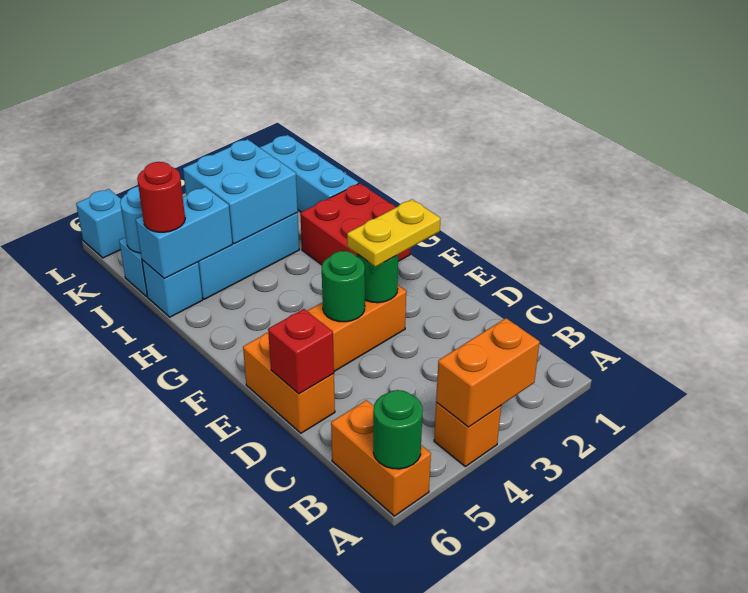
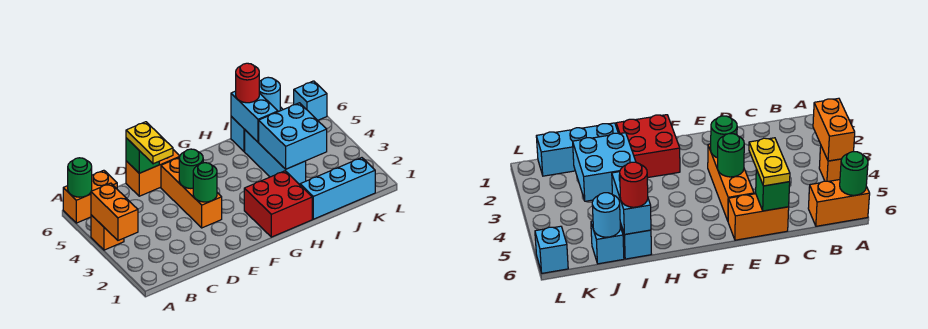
red 1x1 brick [268,309,334,394] -> green 1x1 brick [126,138,159,173]
yellow 1x2 plate [347,199,441,267] -> yellow 1x2 plate moved to [126,122,173,164]

